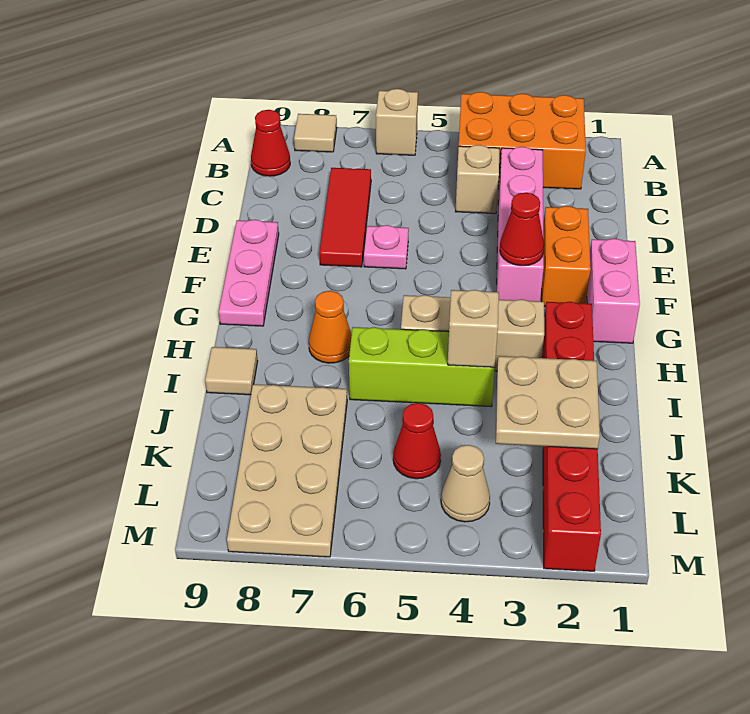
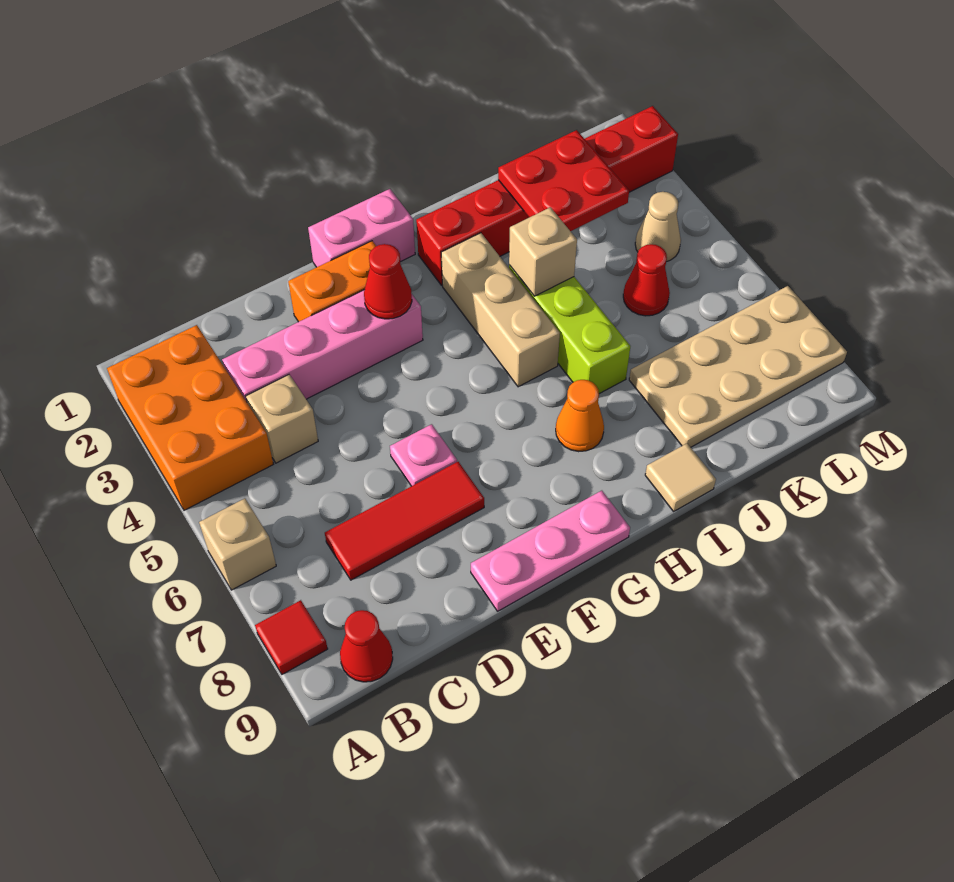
tan 1x1 tile [294,114,337,152] -> red 1x1 tile [255,600,328,674]
tan 2x2 plate [496,356,600,449] -> red 2x2 plate [498,130,629,231]

